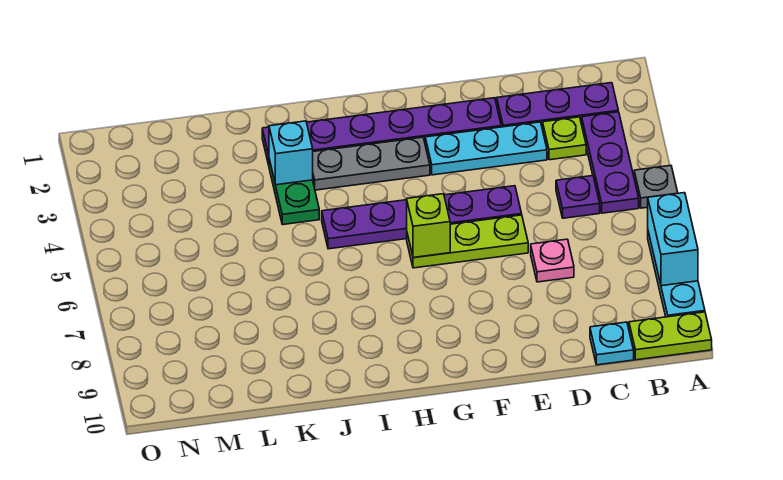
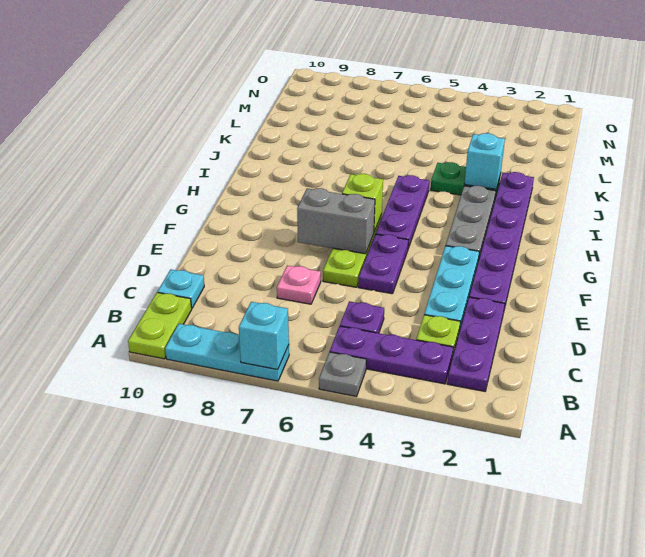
cyan 1x2 brick [648,193,698,286] -> cyan 1x1 brick [239,302,289,369]
none -> grey 1x2 brick [297,188,375,254]

